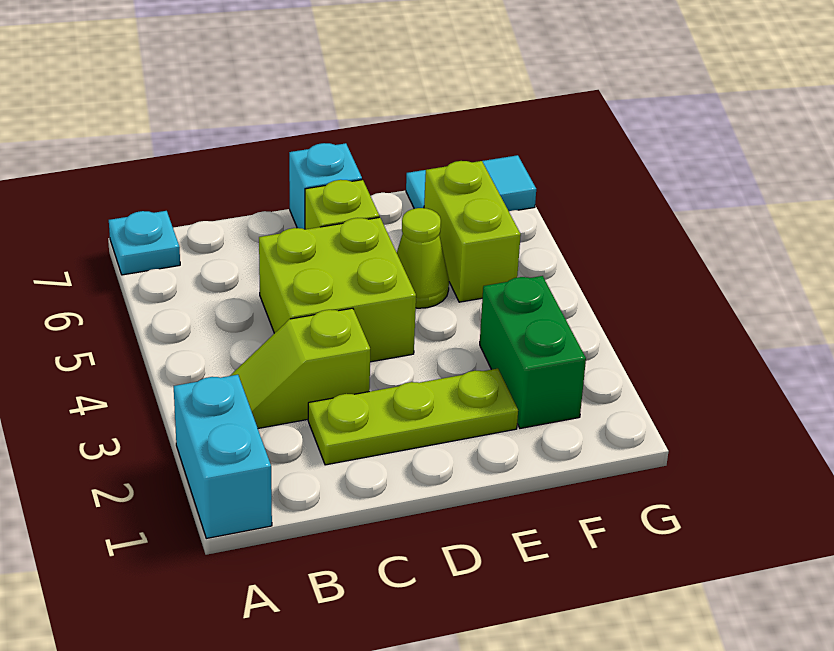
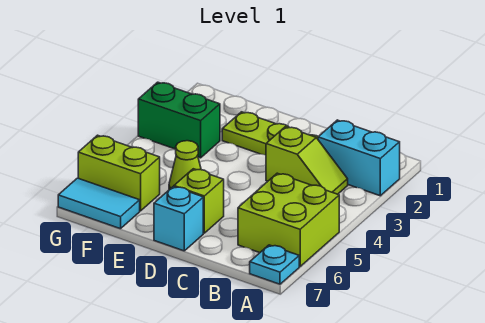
cyan 1x2 brick [174,375,272,538] -> cyan 1x2 brick turned to [318,120,400,196]
lime 2x2 brick [259,217,416,362] -> lime 2x2 brick moved to [238,173,339,267]
green 1x2 brick [480,276,586,428] -> green 1x2 brick turned to [138,82,220,158]
lime 1x2 brick [424,161,521,302] -> lime 1x2 brick turned to [78,135,160,211]

